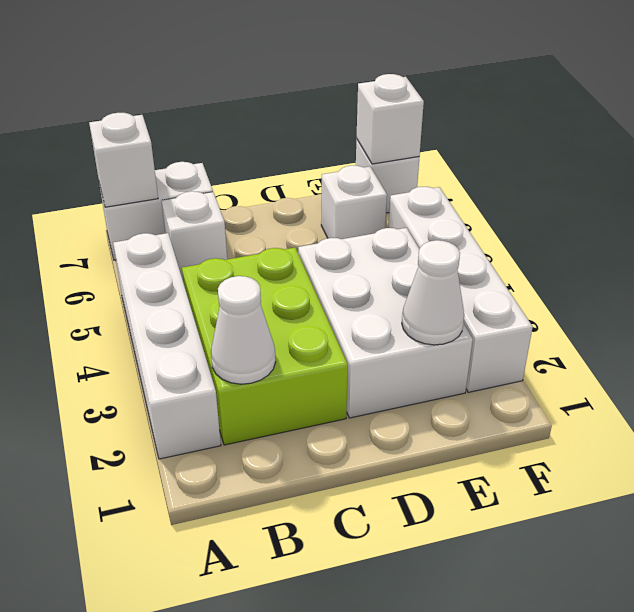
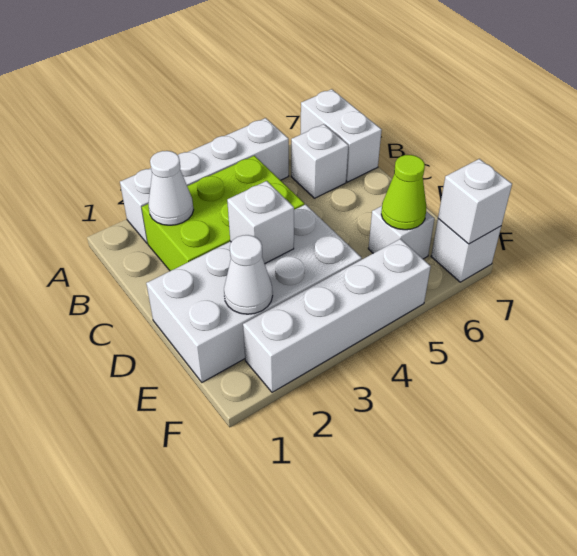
white 1x1 brick [89,113,158,207] -> white 1x1 brick moved to [227,181,294,264]
white 2x3 brick [298,228,473,418] -> white 2x4 brick [146,204,362,382]
none -> lime 1x1 cone [381,155,427,230]

